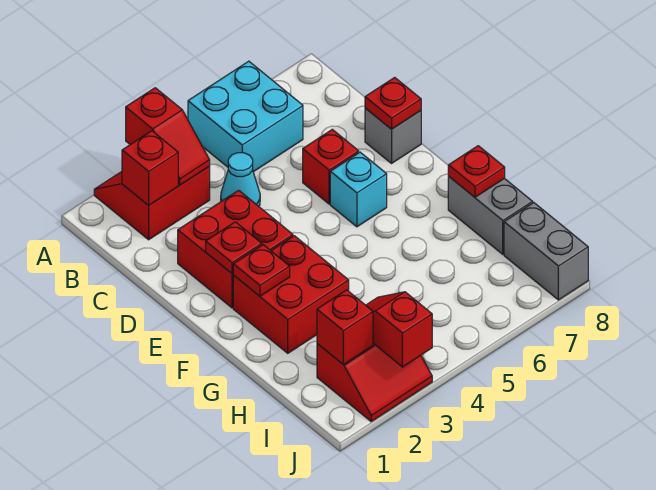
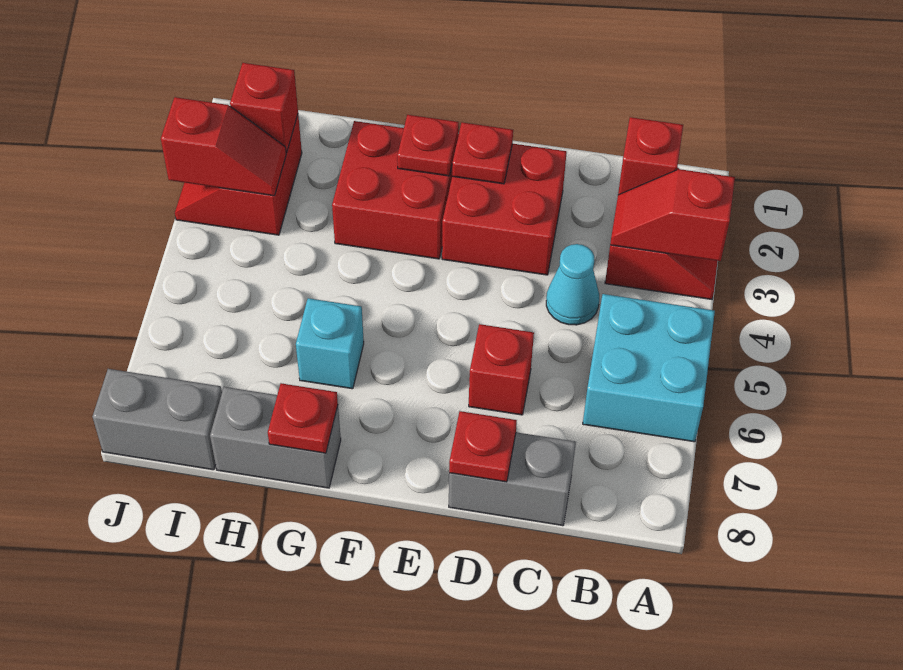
grey 1x1 brick [365,108,421,163] -> grey 1x2 brick [449,432,576,526]
cyan 1x1 brick [330,152,387,227] -> cyan 1x1 brick moved to [296,298,364,389]

